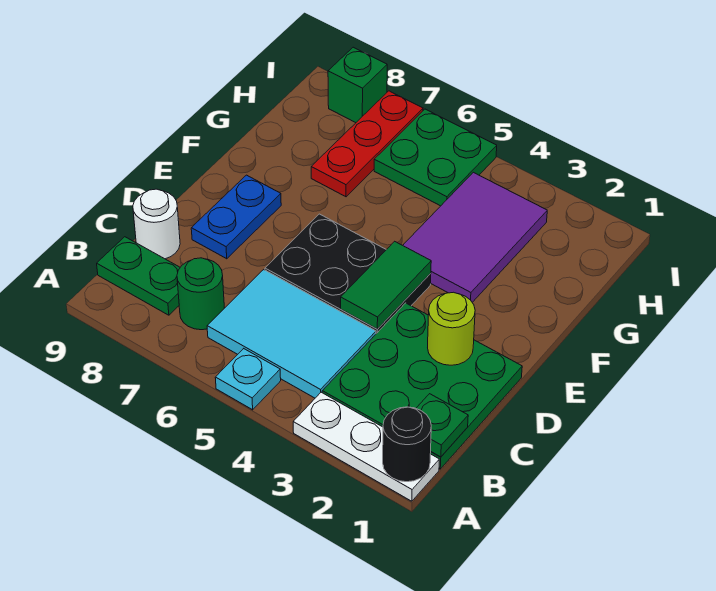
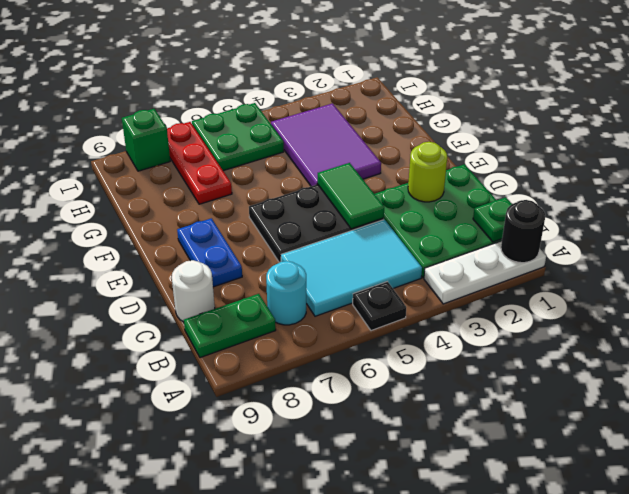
cyan 1x1 plate [215,349,281,410] -> black 1x1 plate [353,282,406,331]
green 1x1 round brick [177,258,224,330] -> cyan 1x1 round brick [266,261,306,325]

